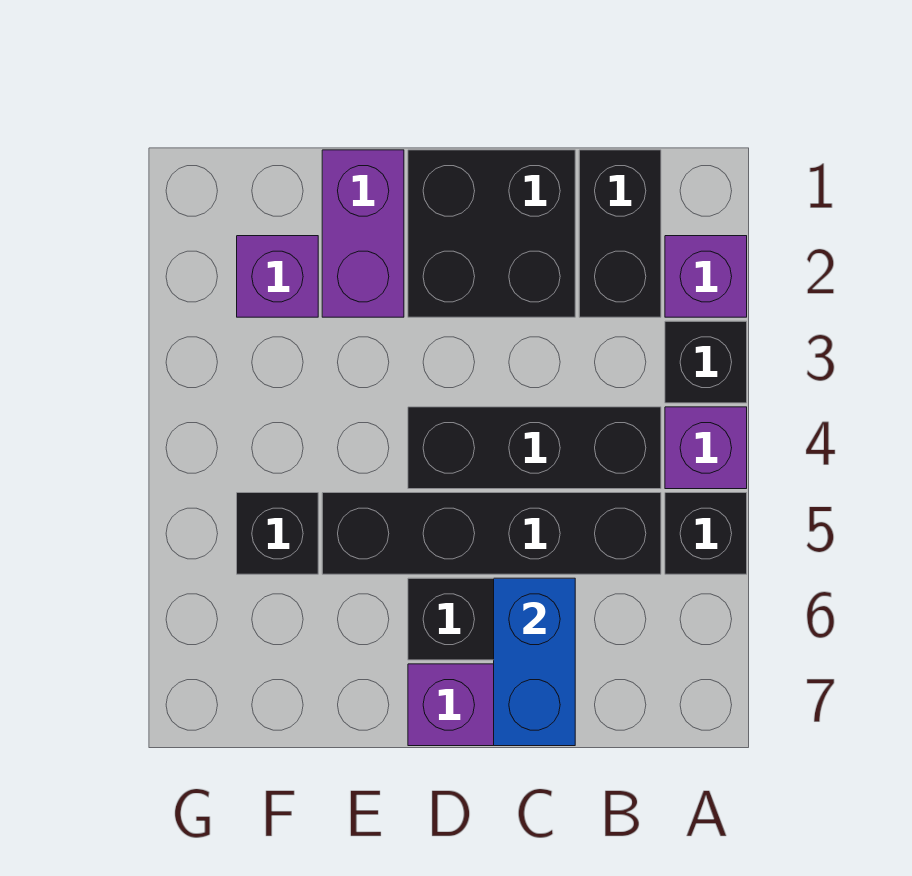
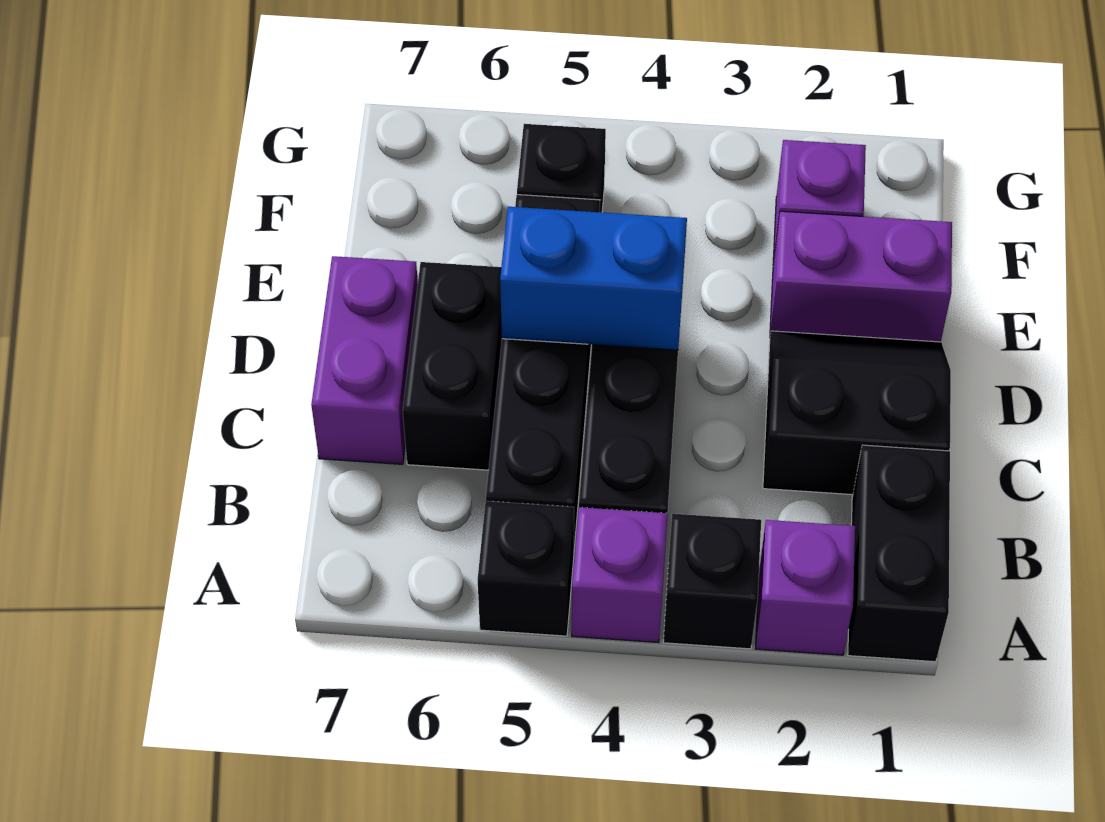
black 1x2 brick [579,150,661,317] -> black 1x2 brick turned to [848,445,950,662]
black 2x2 brick [408,150,575,317] -> black 2x2 slope [763,331,951,495]
blue 1x2 brick [494,578,575,746] -> blue 1x2 brick moved to [500,207,687,350]

